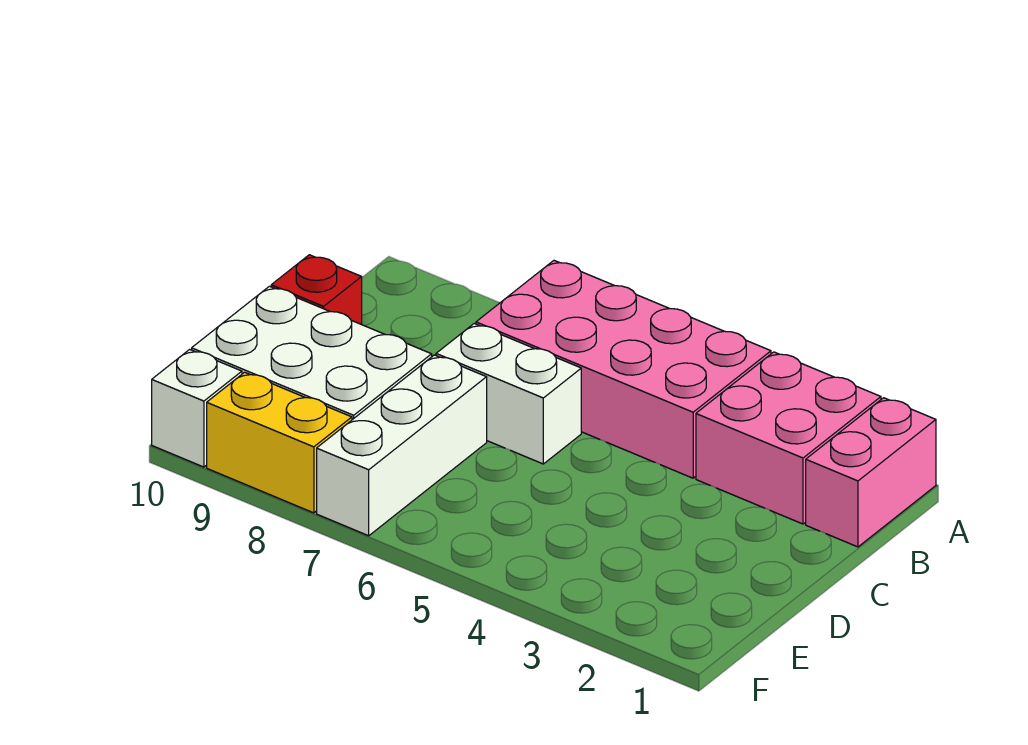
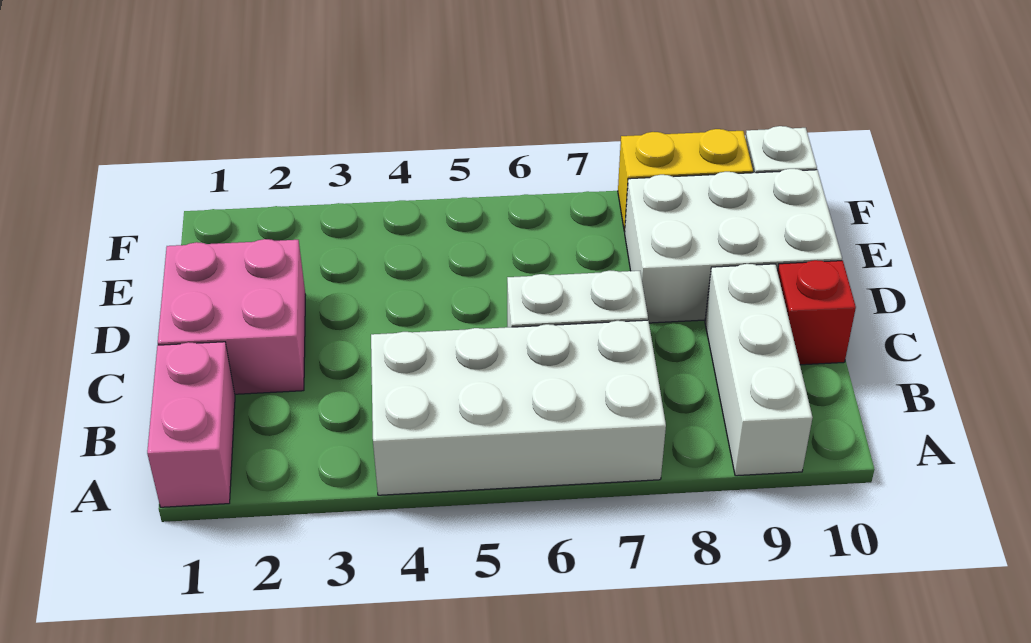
pink 2x2 brick [696,352,881,524] -> pink 2x2 brick moved to [158,239,306,394]
pink 2x4 brick [476,261,771,478] -> white 2x4 brick [371,320,666,495]
white 1x3 brick [317,355,487,536] -> white 1x3 brick moved to [705,264,813,476]

